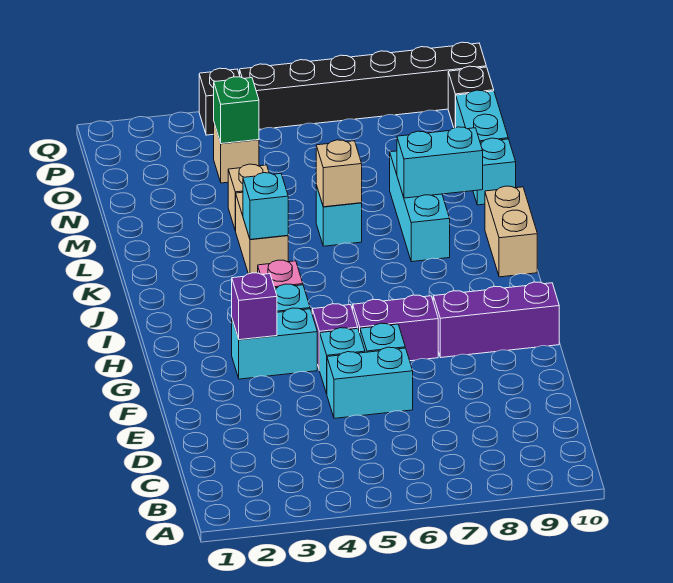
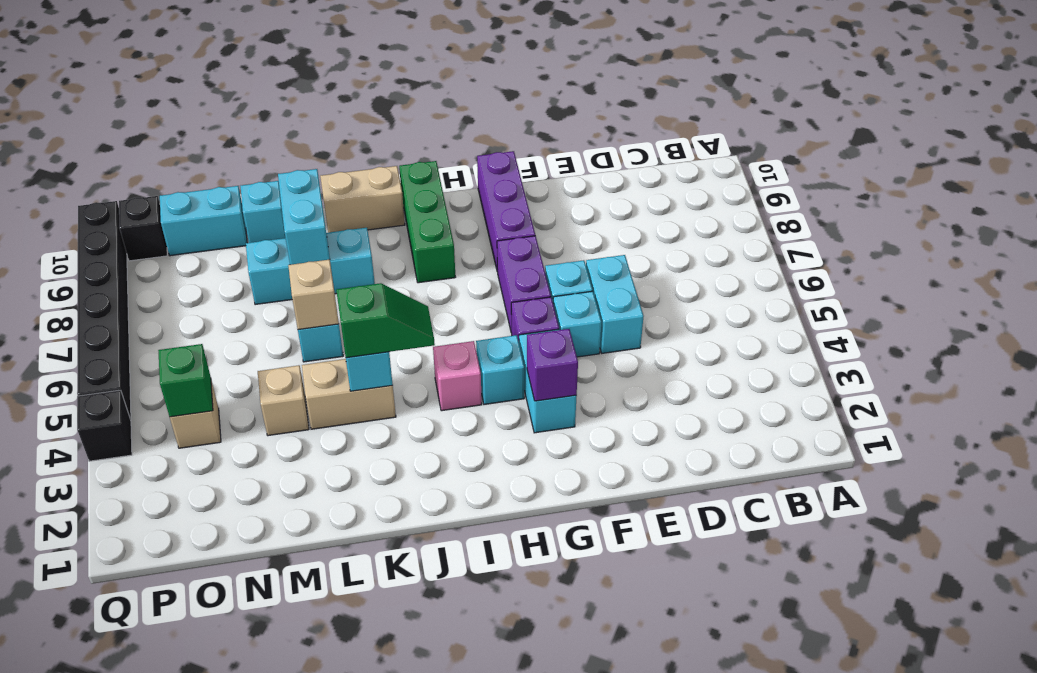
none -> green 1x3 brick [399,161,455,283]
none -> green 1x2 slope [336,283,435,358]

